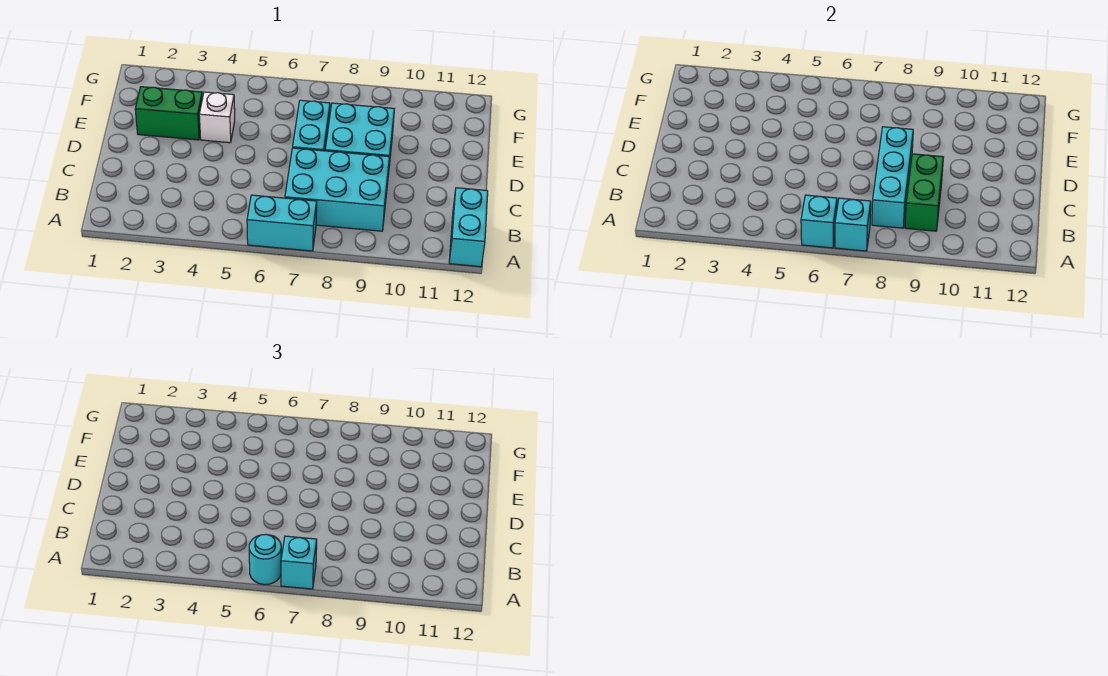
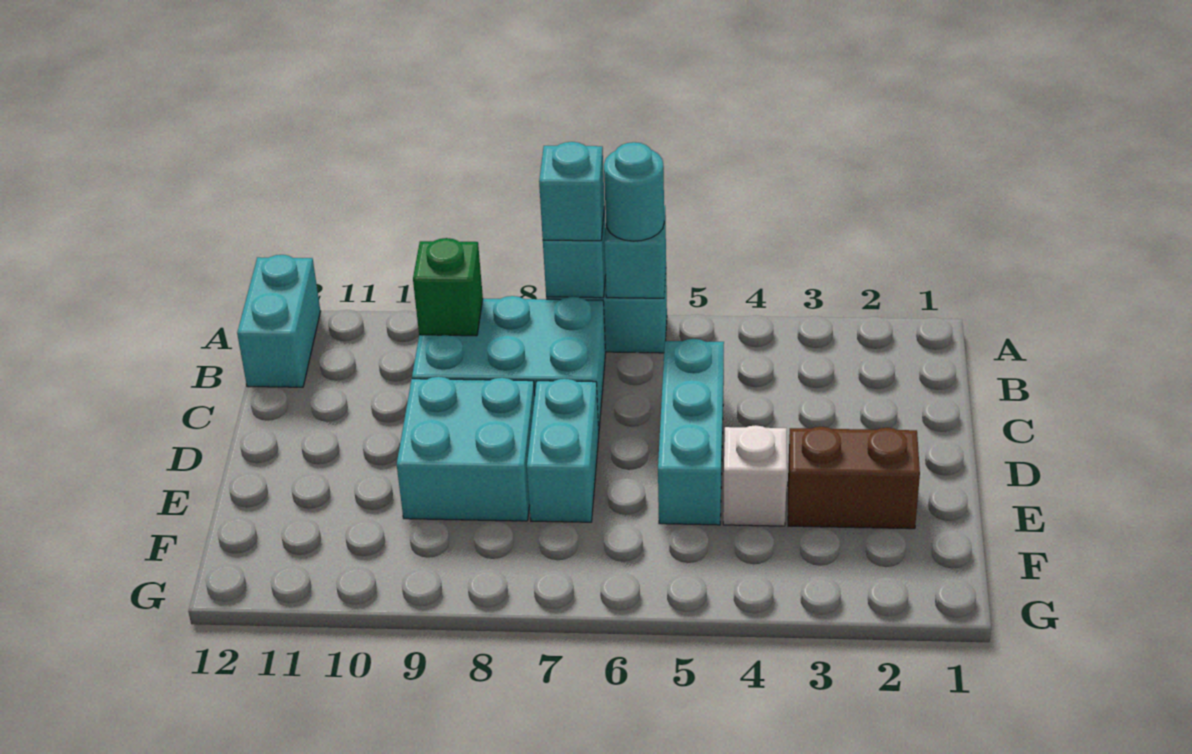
cyan 1x3 brick [872,127,913,228] -> cyan 1x3 brick moved to [658,339,724,525]
green 1x2 brick [905,154,943,231] -> green 1x1 brick [413,238,483,336]
green 1x2 brick [135,87,203,140] -> brown 1x2 brick [788,427,920,529]

